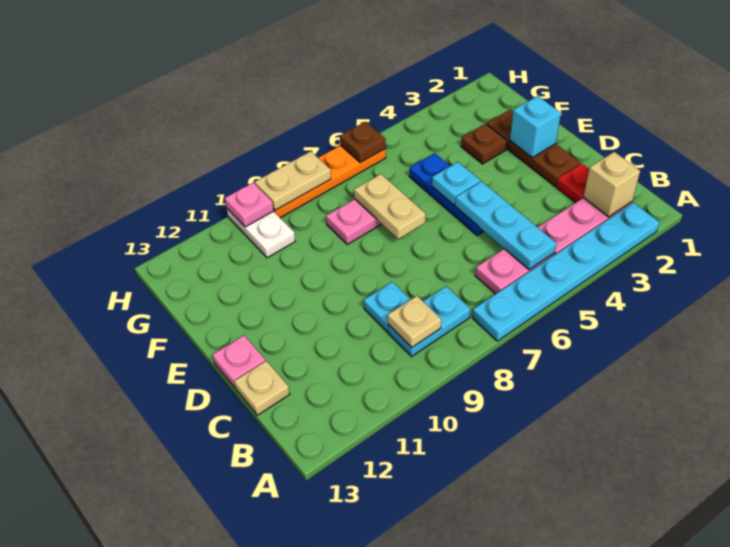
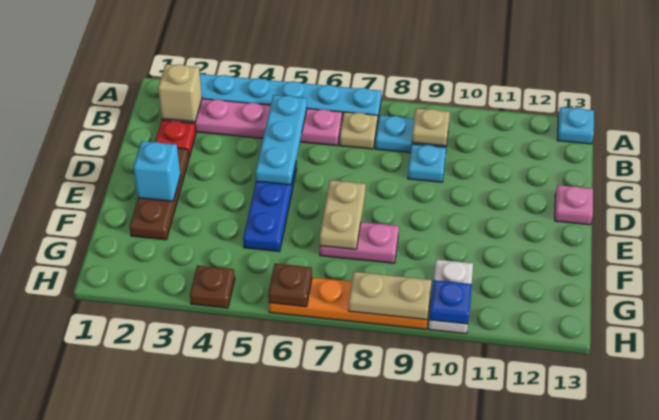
tan 1x1 plate [234,361,290,415] -> tan 1x1 plate moved to [340,112,378,149]
cyan 1x1 plate [432,162,480,205] -> cyan 1x1 plate moved to [557,107,594,144]
brown 1x1 plate [461,124,507,164] -> brown 1x1 plate moved to [190,265,235,308]
pink 1x1 plate [225,183,274,227] -> blue 1x1 plate [429,280,472,324]

